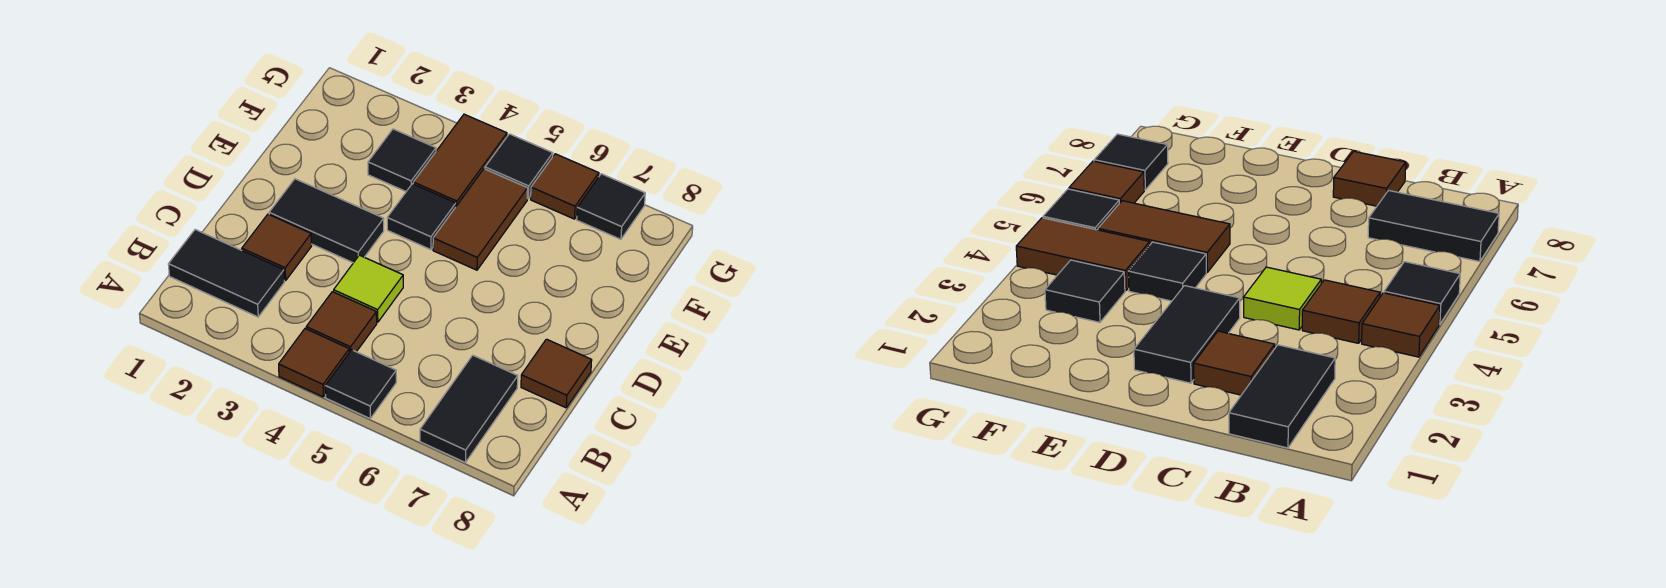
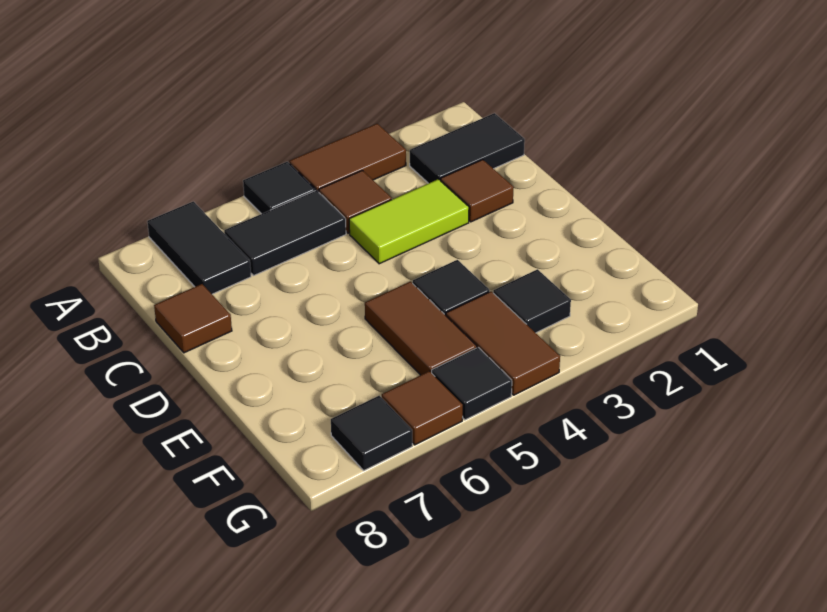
brown 1x1 tile [279,329,349,397] -> brown 1x2 tile [289,124,406,192]
lime 1x1 tile [334,255,403,322] -> lime 1x2 tile [349,179,469,264]
black 1x2 tile [269,179,384,263] -> black 1x2 tile moved to [224,190,346,276]

